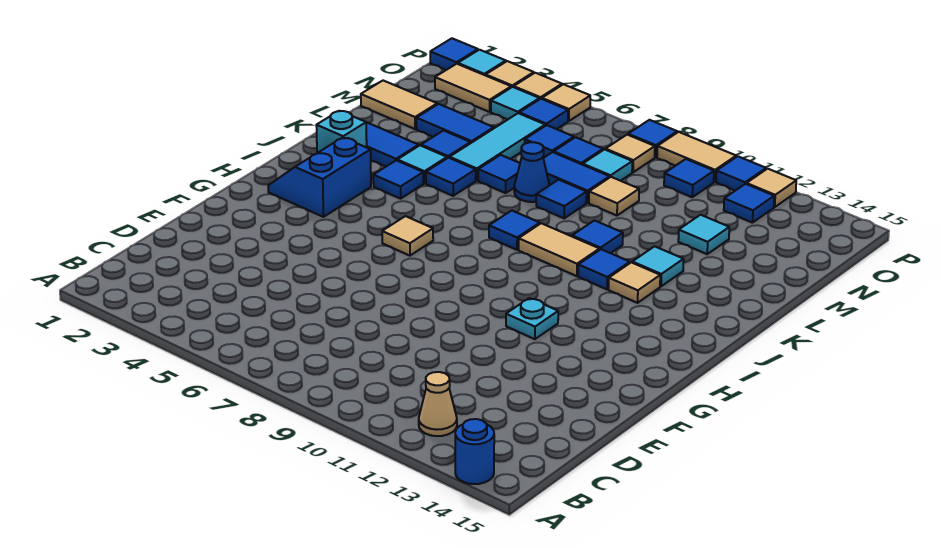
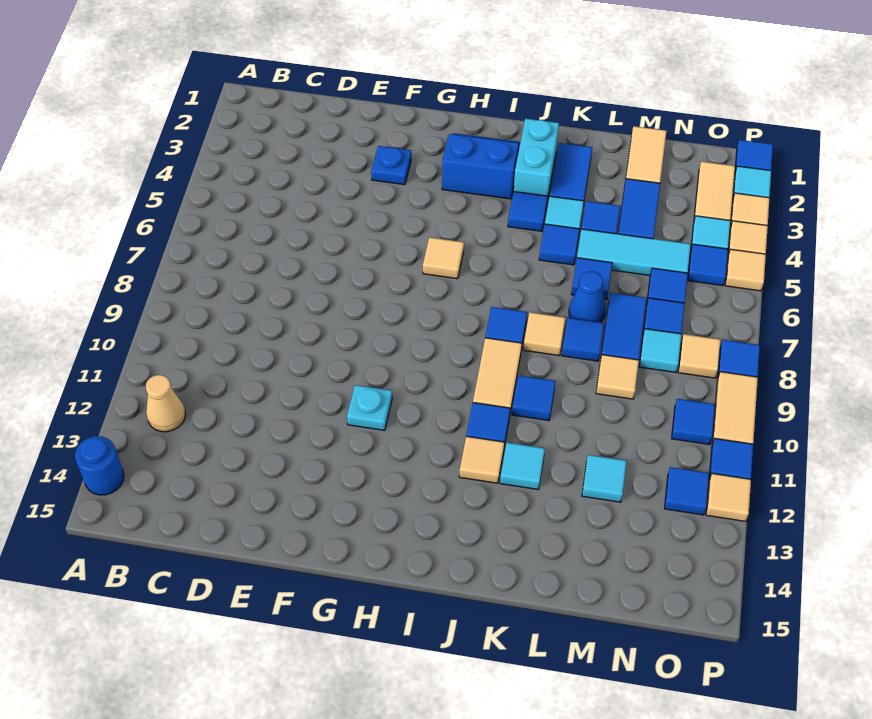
none -> blue 1x1 plate [371,146,411,185]
cyan 1x1 brick [316,111,367,153] -> cyan 1x2 brick [514,119,559,201]
none -> tan 1x1 tile [523,312,565,356]

